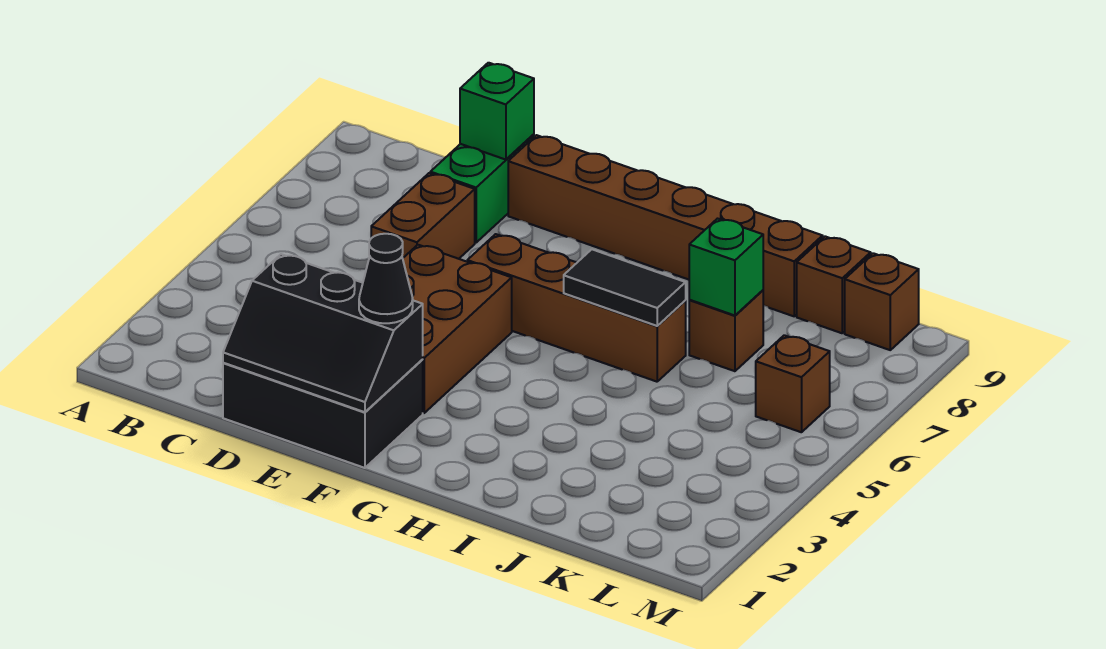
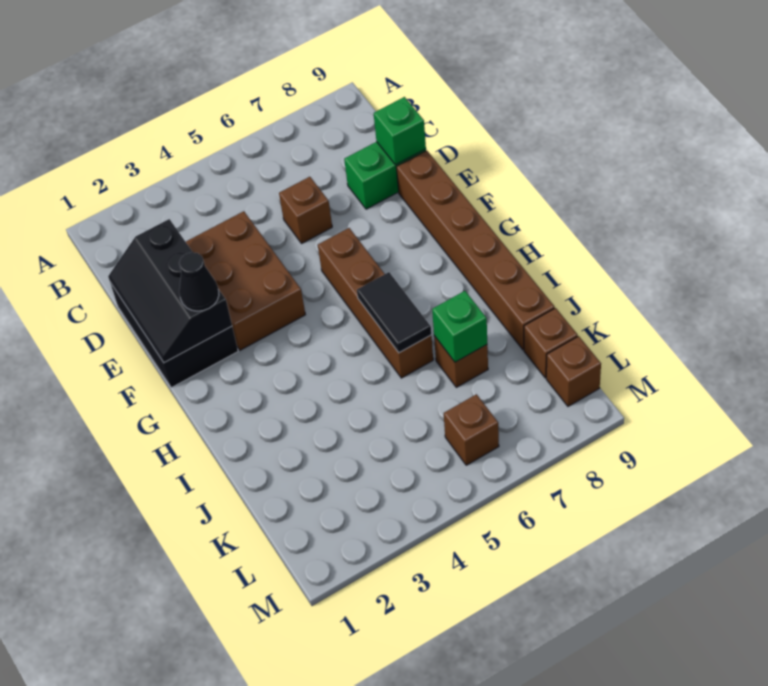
brown 1x2 brick [371,173,475,259] -> brown 1x1 brick [279,177,332,243]
brown 2x3 brick [403,245,512,413] -> brown 2x3 brick turned to [186,211,305,350]

